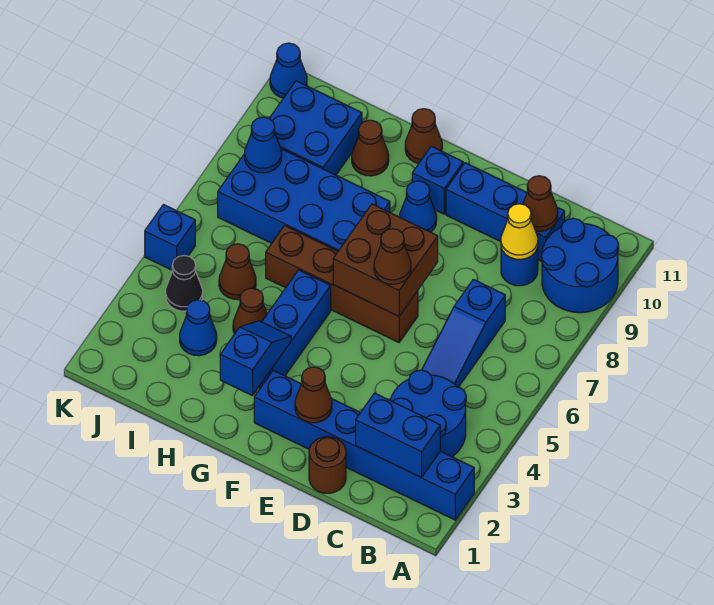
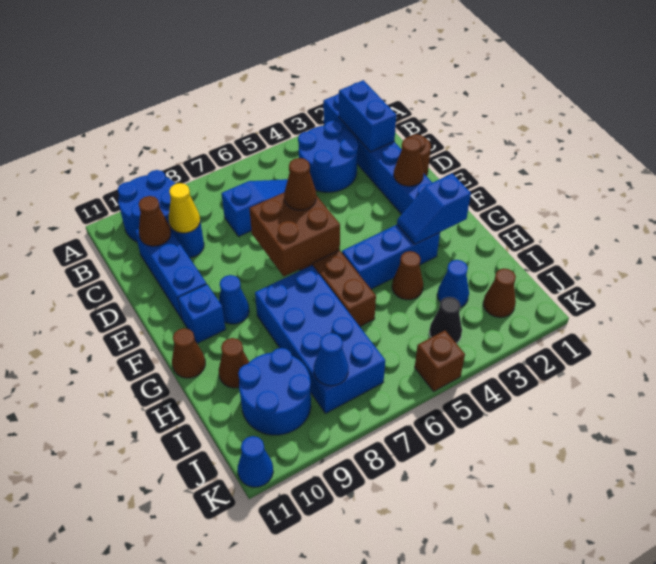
brown 1x1 cone [219,244,256,300] -> brown 1x1 cone moved to [483,268,516,317]
blue 2x2 brick [269,81,362,175] -> blue 2x2 round brick [238,348,311,435]
blue 1x1 brick [145,205,195,270] -> brown 1x1 brick [415,331,465,391]

